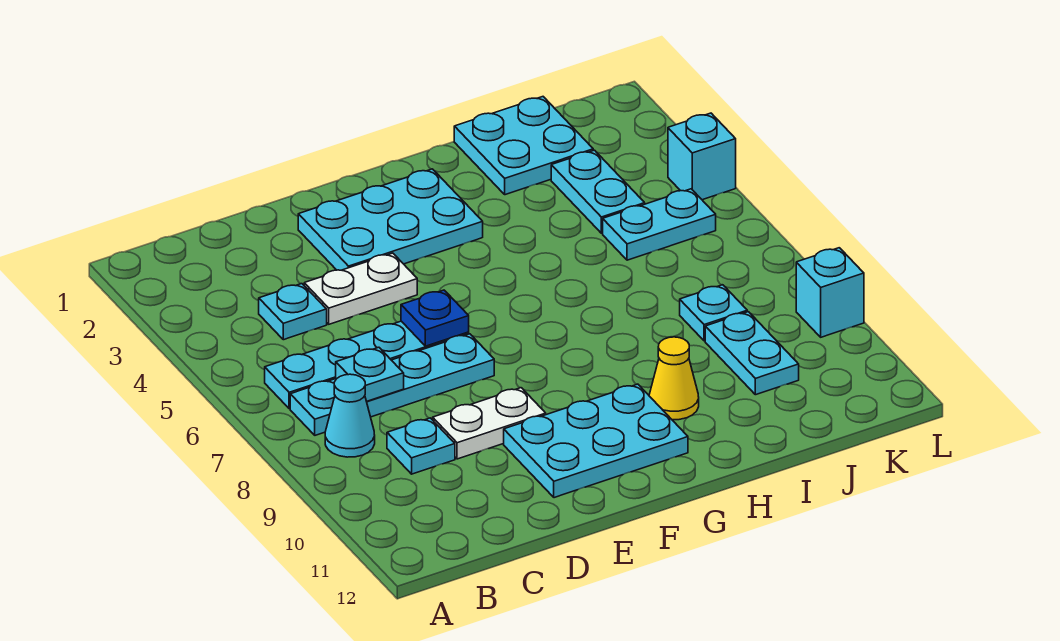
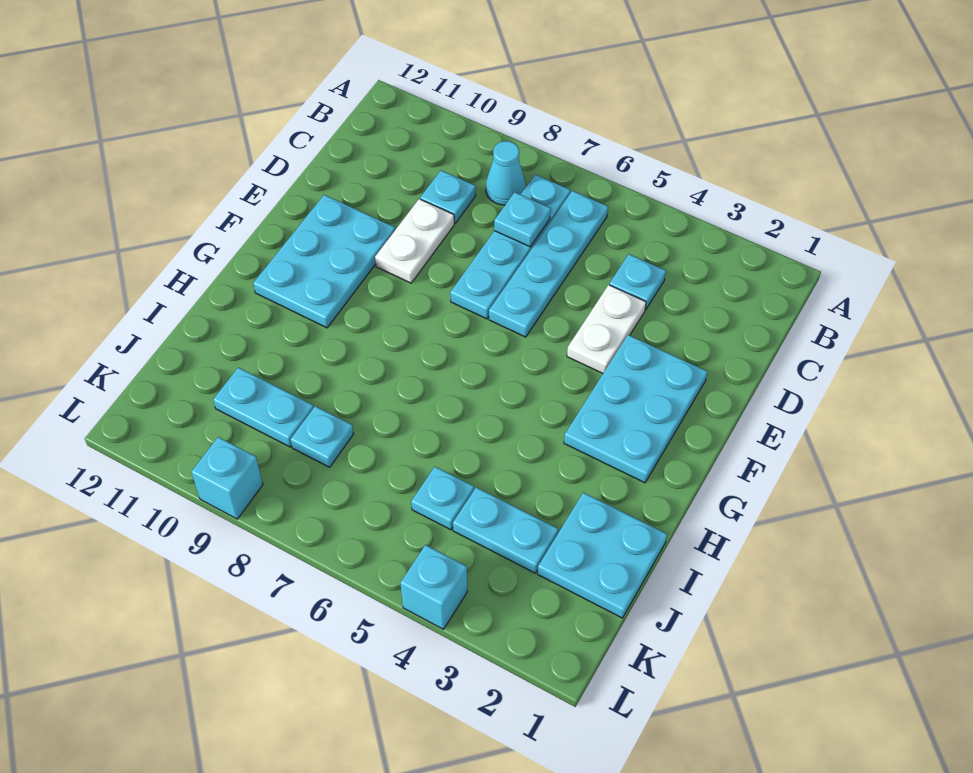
blue 1x1 plate [401,290,469,346] -> none
yellow 1x1 cone [649,337,699,420] -> none
cyan 1x2 plate [603,189,716,260] -> cyan 1x1 plate [411,467,474,530]

